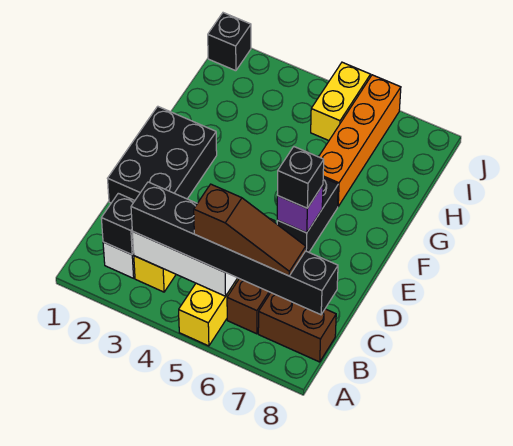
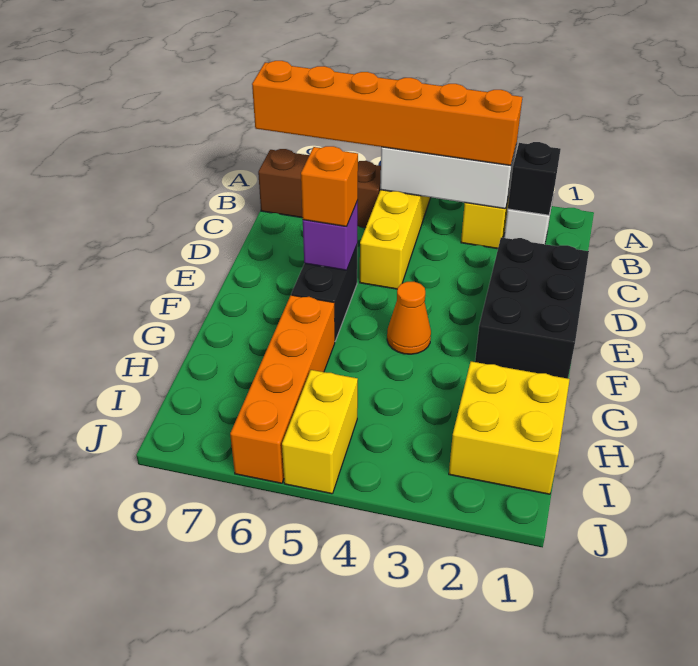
black 1x6 brick [131,182,338,315] -> orange 1x6 brick [252,61,522,166]
brown 1x3 slope [194,184,306,276] -> none
black 1x1 brick [278,147,324,208] -> orange 1x1 brick [301,146,358,227]
none -> orange 1x1 cone [387,282,431,354]
none -> yellow 2x2 brick [449,361,570,494]
black 1x1 brick [208,13,251,71] -> none

